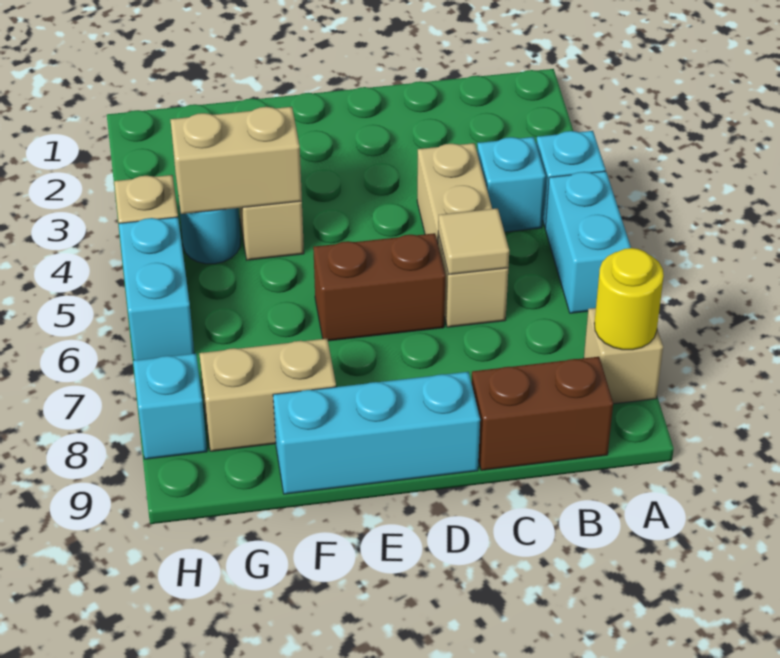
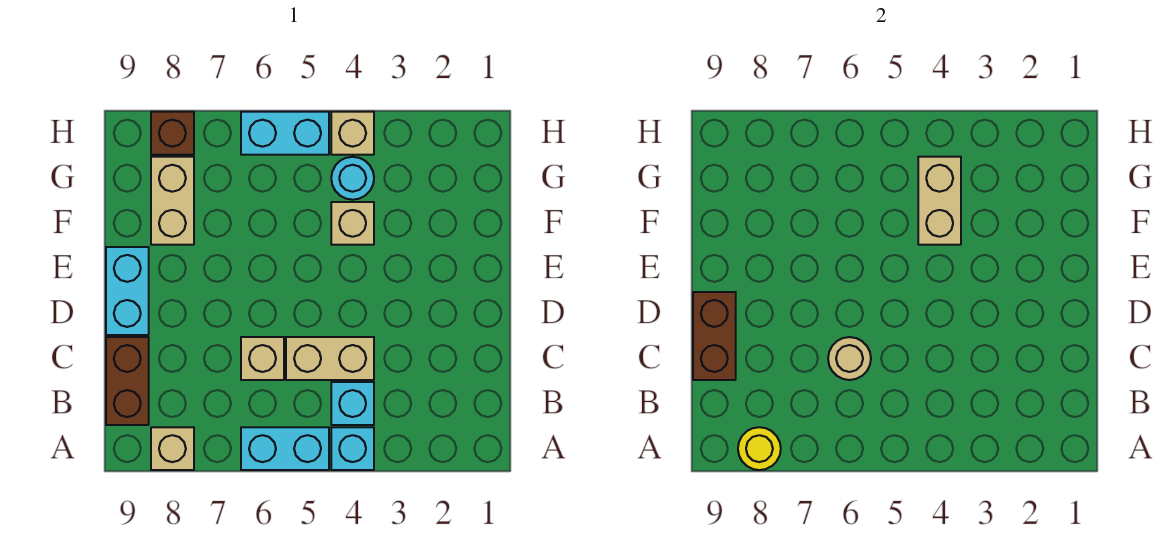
tan 1x1 tile [438,208,509,274] -> tan 1x1 round brick [828,337,871,380]
brown 1x2 brick [313,233,445,341] -> brown 1x2 brick moved to [693,292,736,380]
cyan 1x3 brick [273,372,480,494] -> cyan 1x2 brick [106,247,149,335]
cyan 1x1 brick [133,353,207,459] -> brown 1x1 brick [151,112,194,155]

